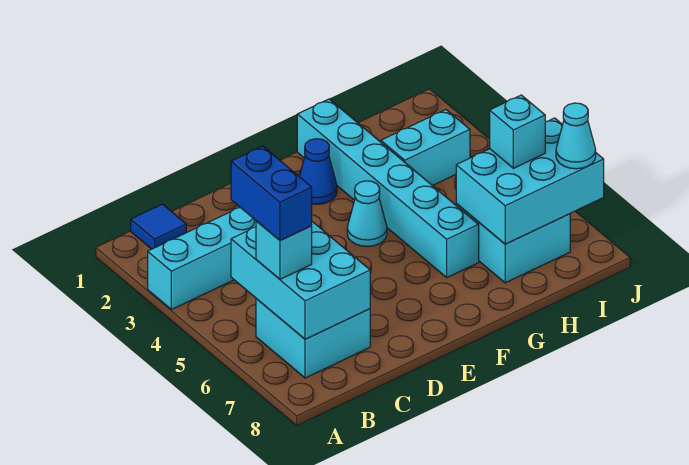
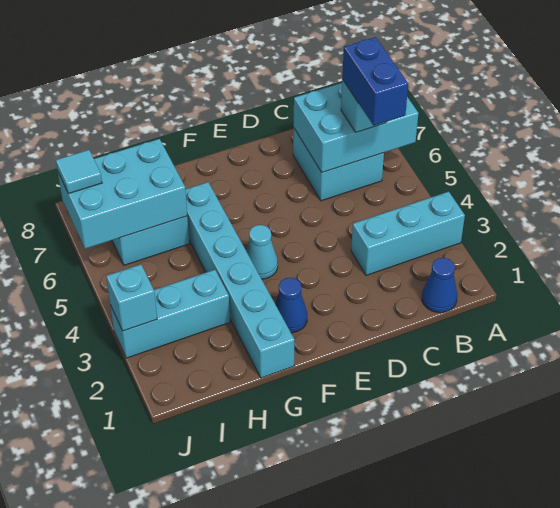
blue 1x1 tile [131,204,186,249] -> blue 1x1 cone [422,258,457,313]
cyan 2x3 brick [231,222,370,339] -> cyan 2x3 brick turned to [294,83,418,172]
cyan 1x2 brick [381,110,470,186] -> cyan 1x3 brick [111,270,230,358]
cyan 1x1 brick [490,95,545,168] -> cyan 1x1 brick moved to [106,264,157,331]
cyan 1x1 cone [556,103,596,169] -> cyan 1x1 tile [56,150,102,194]

